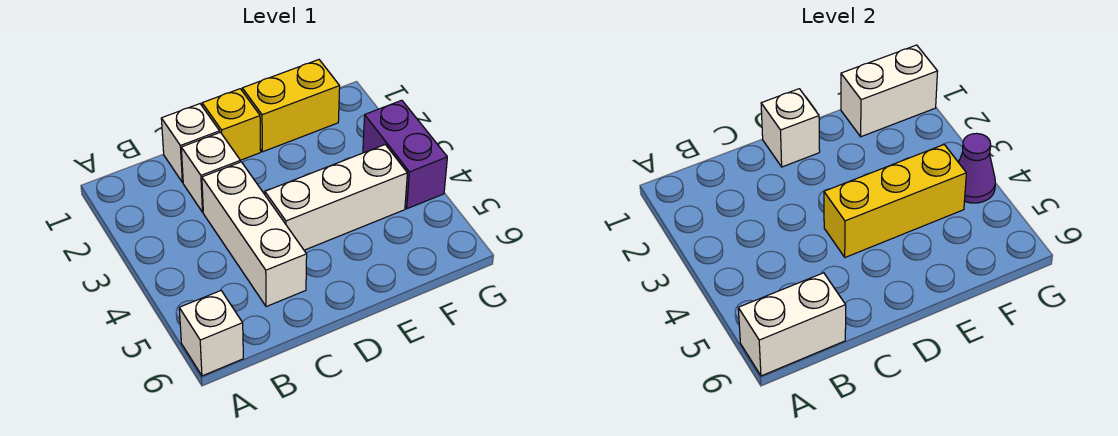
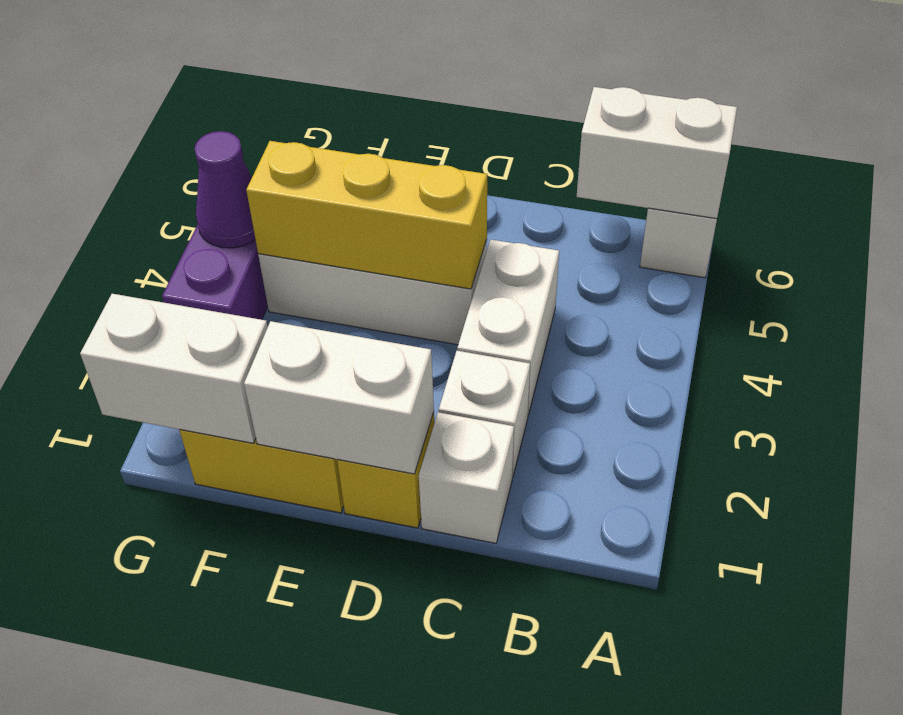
white 1x3 brick [202,162,307,307] -> white 1x2 brick [457,240,559,415]
white 1x1 brick [761,89,820,167] -> white 1x2 brick [244,321,434,474]

